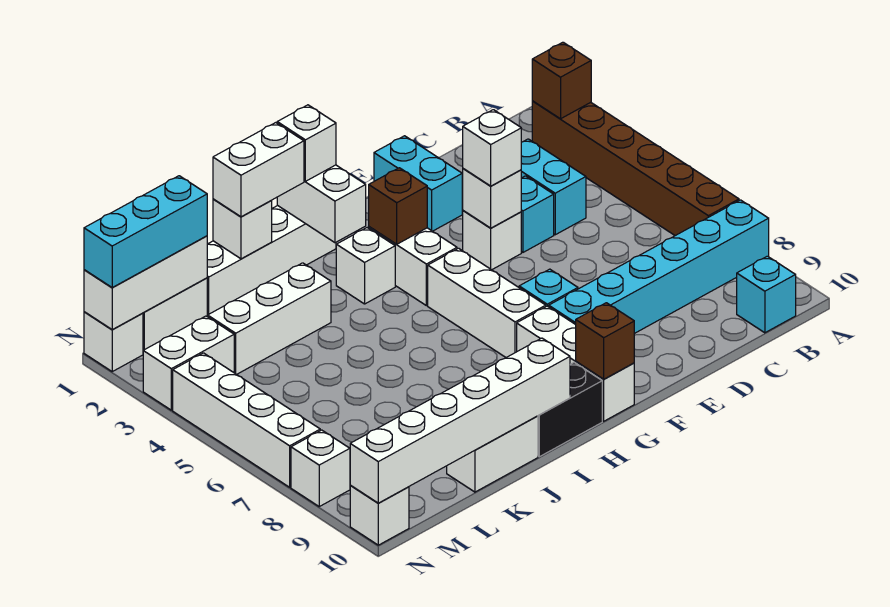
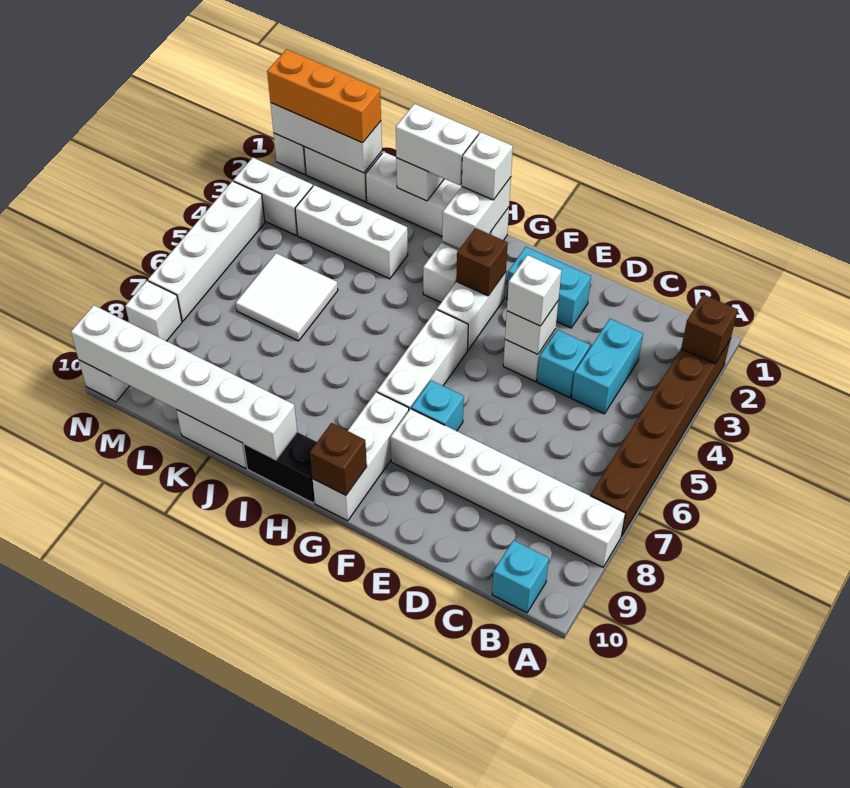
cyan 1x6 brick [549,200,769,334] -> white 1x6 brick [391,409,625,567]
cyan 1x2 brick [374,136,462,231] -> cyan 1x2 brick turned to [507,247,591,328]
none -> white 2x2 tile [236,253,338,341]
cyan 1x3 brick [84,176,207,287] -> orange 1x3 brick [267,49,381,143]

